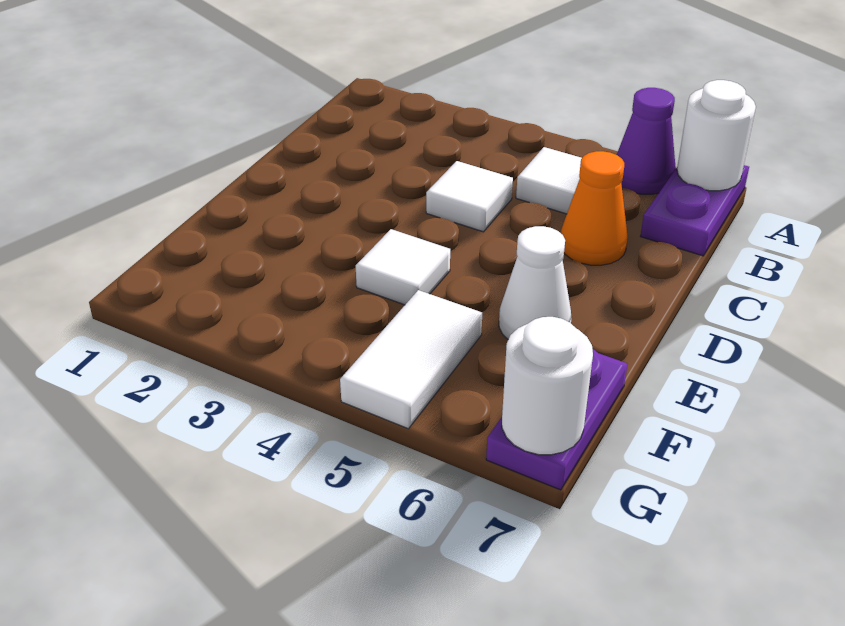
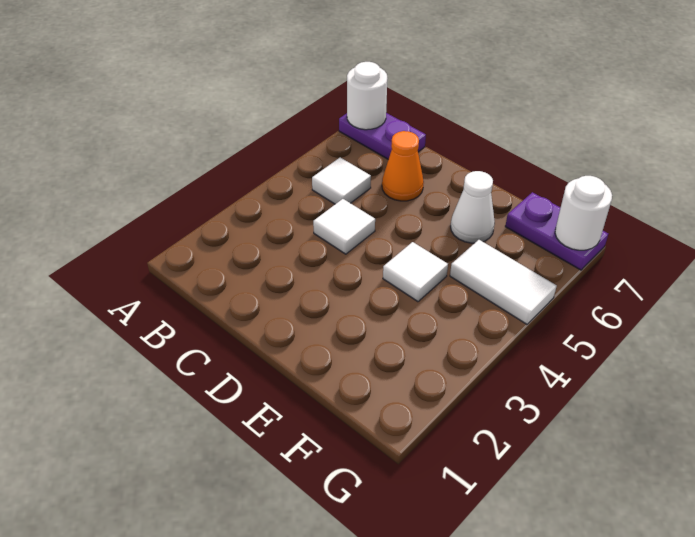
purple 1x1 cone [617,88,676,194] -> none

